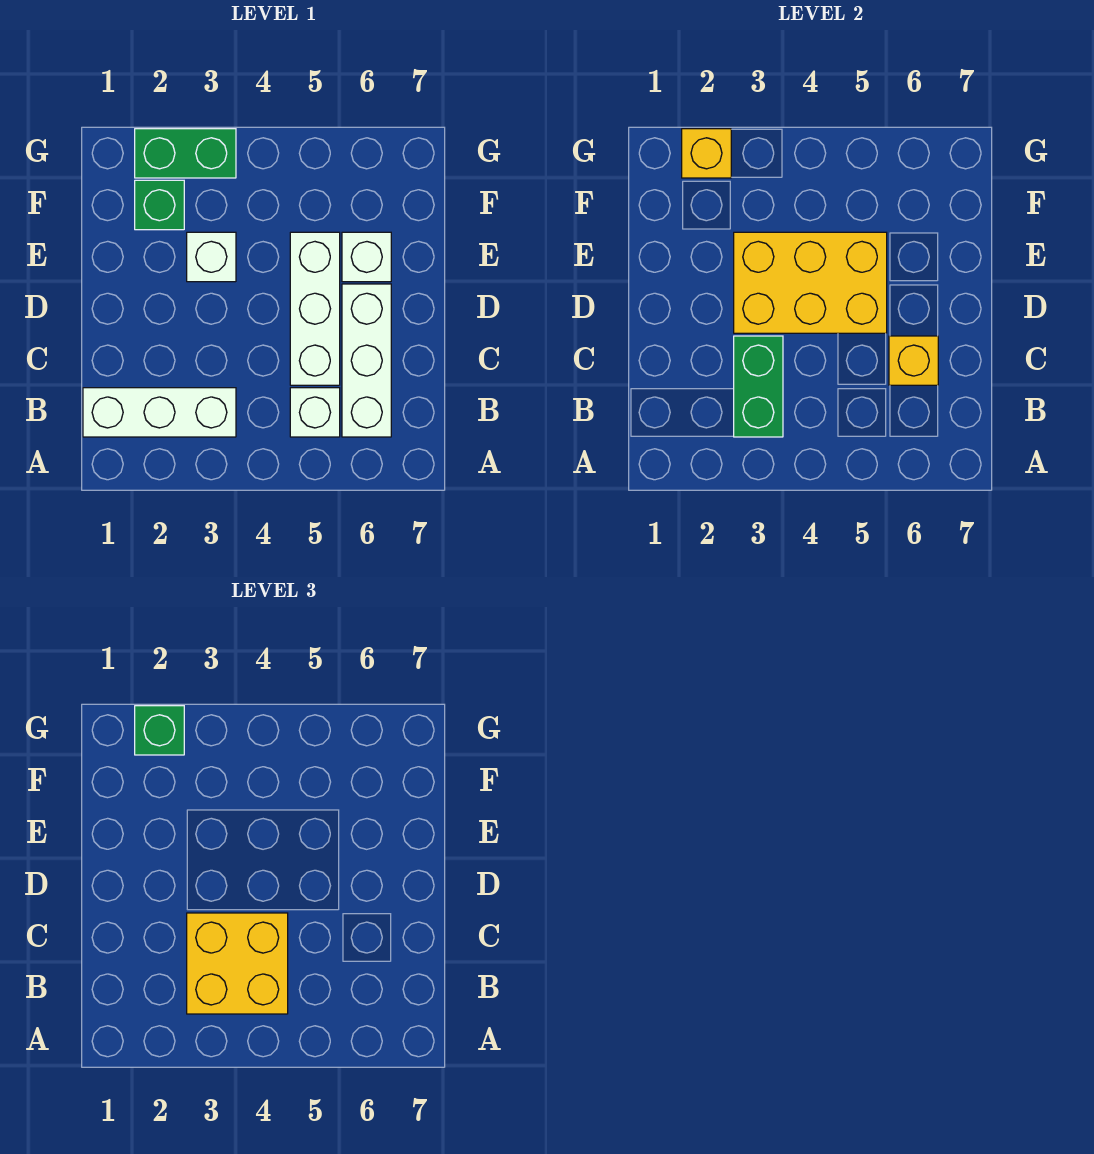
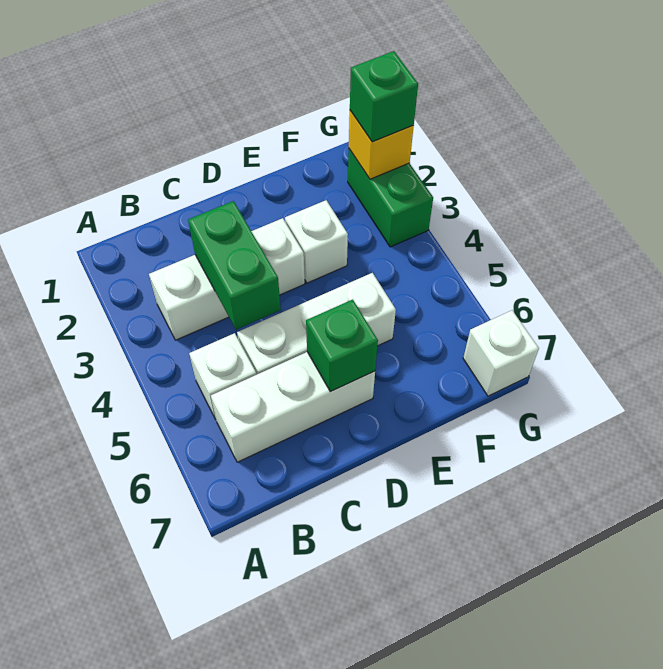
white 1x3 brick [83,388,236,437] -> white 1x3 brick turned to [149,218,305,340]
green 1x2 brick [734,336,783,437] -> green 1x2 brick turned to [188,201,281,330]
yellow 2x2 brick [187,913,288,1014] -> none
yellow 1x1 brick [889,336,938,385] -> none
yellow 2x3 brick [734,232,887,333] -> none
white 1x1 brick [342,232,391,282] -> white 1x1 brick moved to [463,310,539,396]
green 1x1 brick [135,180,184,230] -> green 1x1 brick moved to [306,300,378,392]

